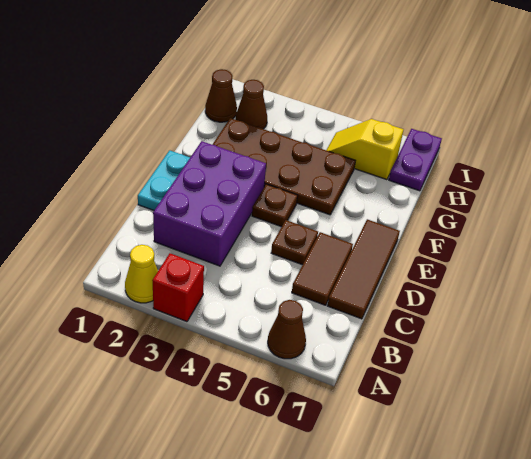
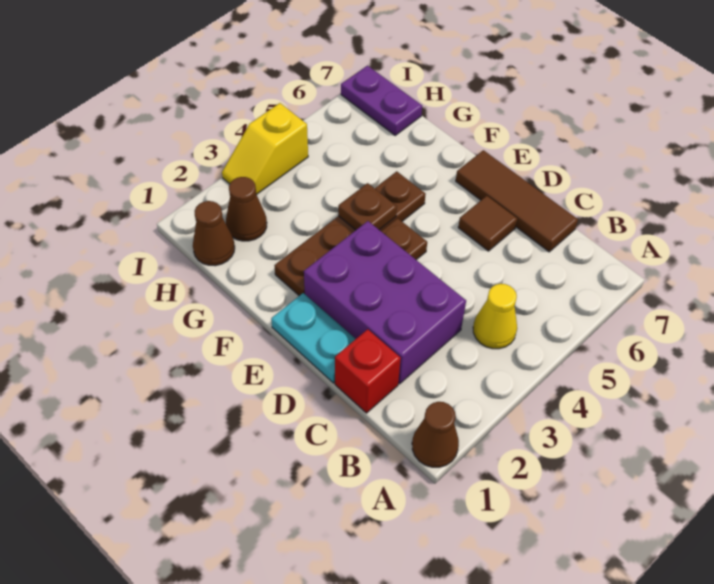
yellow 1x1 cone [125,245,158,303] -> yellow 1x1 cone moved to [473,284,517,349]
red 1x1 brick [152,253,204,322] -> red 1x1 brick moved to [335,329,401,413]
brown 1x1 cone [268,300,306,359] -> brown 1x1 cone moved to [412,402,459,467]
brown 1x2 tile [292,232,353,305] -> brown 1x1 tile [458,196,517,251]
brown 1x1 plate [271,220,318,265] -> brown 1x1 plate moved to [338,183,397,230]
brown 2x4 plate [212,118,355,215] -> brown 1x4 plate [274,171,426,296]
yellow 1x2 slope [326,119,404,180] -> yellow 1x2 slope moved to [222,103,308,194]

